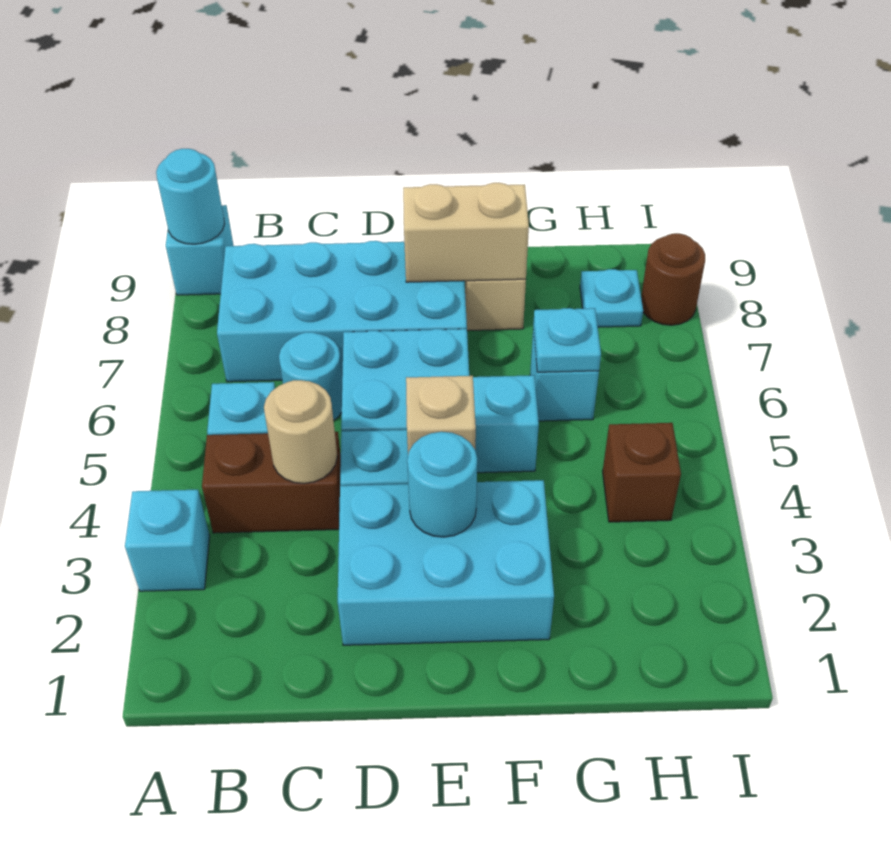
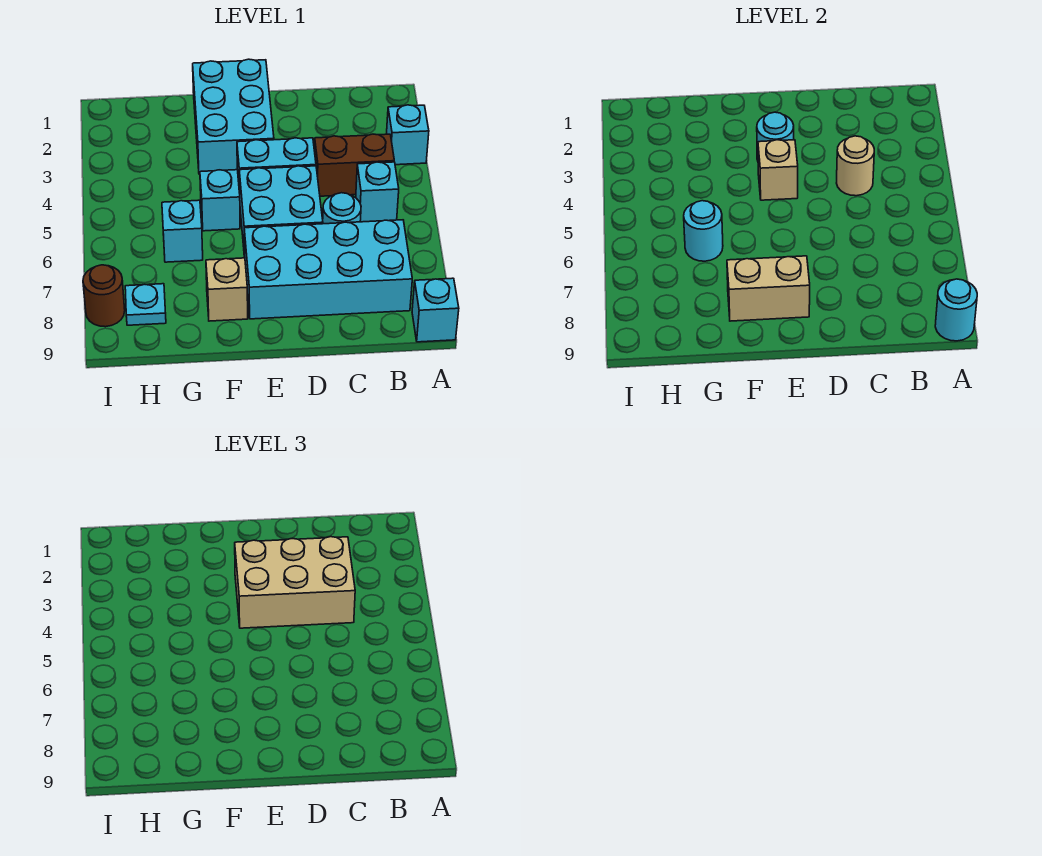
none -> tan 2x3 brick [235,537,355,628]
cyan 2x3 brick [338,480,554,645] -> cyan 2x3 brick turned to [193,59,274,174]
cyan 1x1 plate [533,308,601,372] -> cyan 1x1 round brick [684,201,723,261]
brown 1x1 brick [603,423,681,522] -> none

